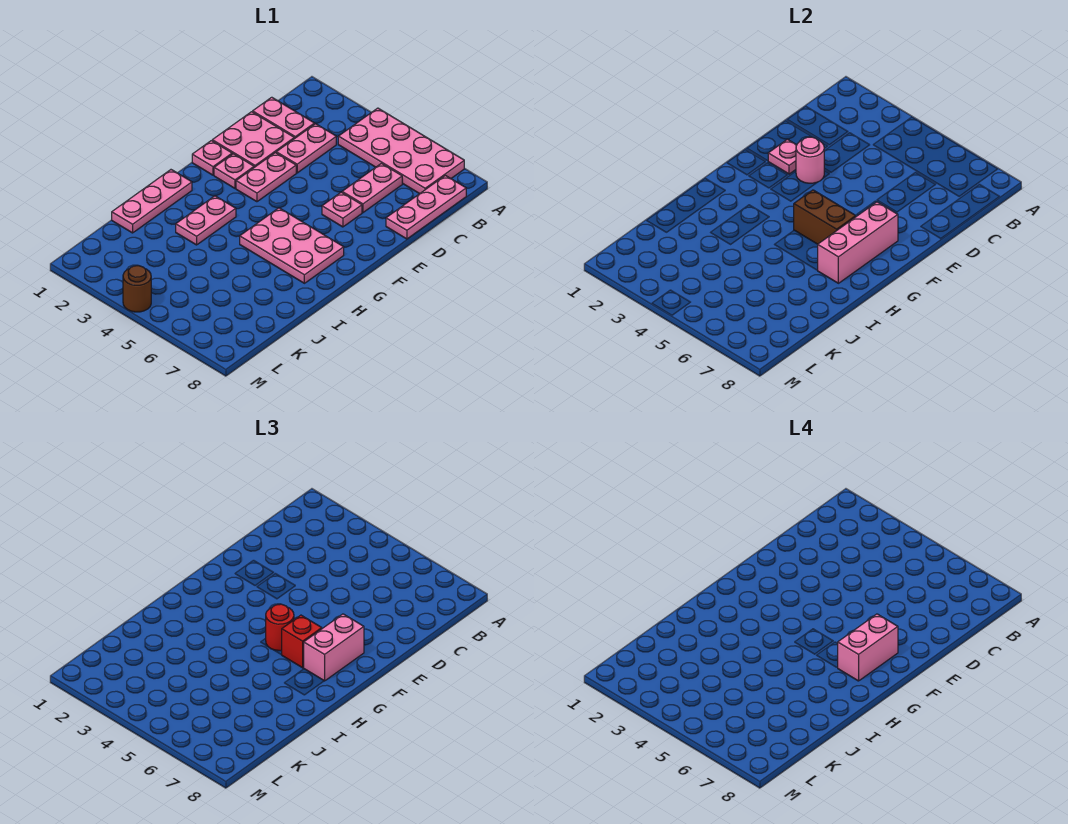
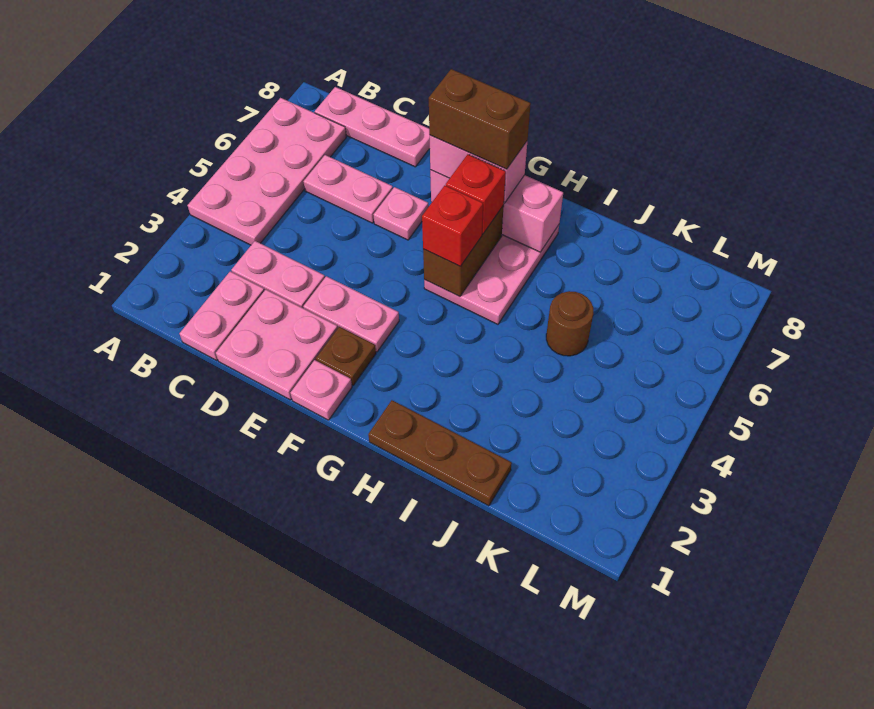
pink 1x1 plate [768,139,796,174] -> none
pink 1x1 round brick [796,137,824,183] -> none
pink 1x1 plate [214,154,254,188] -> brown 1x1 plate [316,327,376,385]
pink 1x2 brick [838,614,898,681] -> brown 1x2 brick [429,69,531,169]
red 1x1 round brick [266,604,294,651] -> red 1x1 brick [422,186,483,266]
pink 1x3 plate [112,170,192,233] -> brown 1x3 plate [368,400,512,506]
pink 1x2 plate [176,196,236,245] -> none
brown 1x1 round brick [123,266,151,312] -> brown 1x1 round brick moved to [546,291,593,356]

